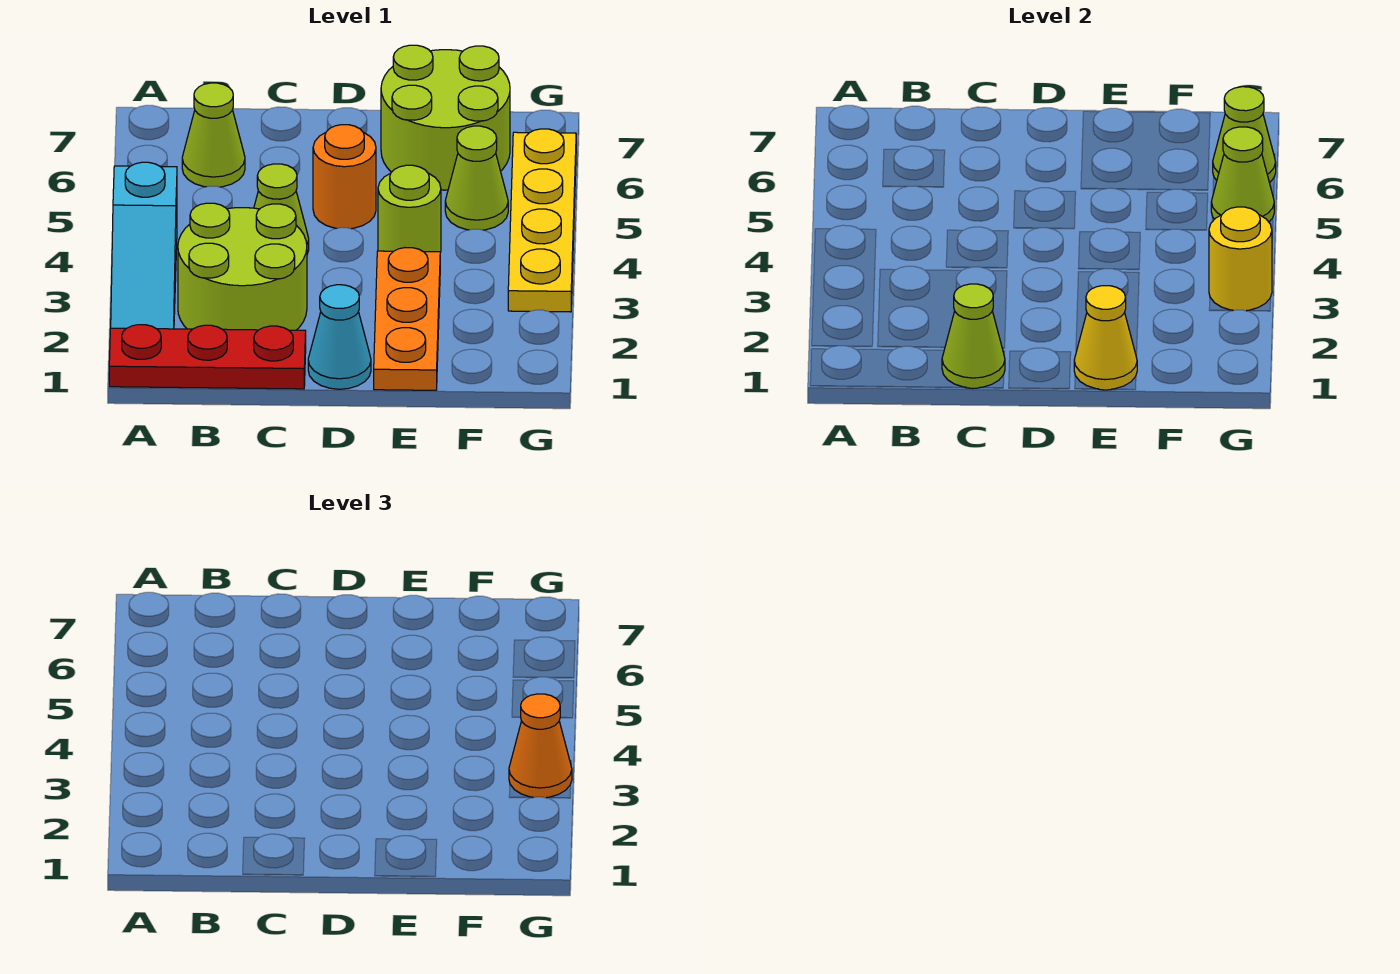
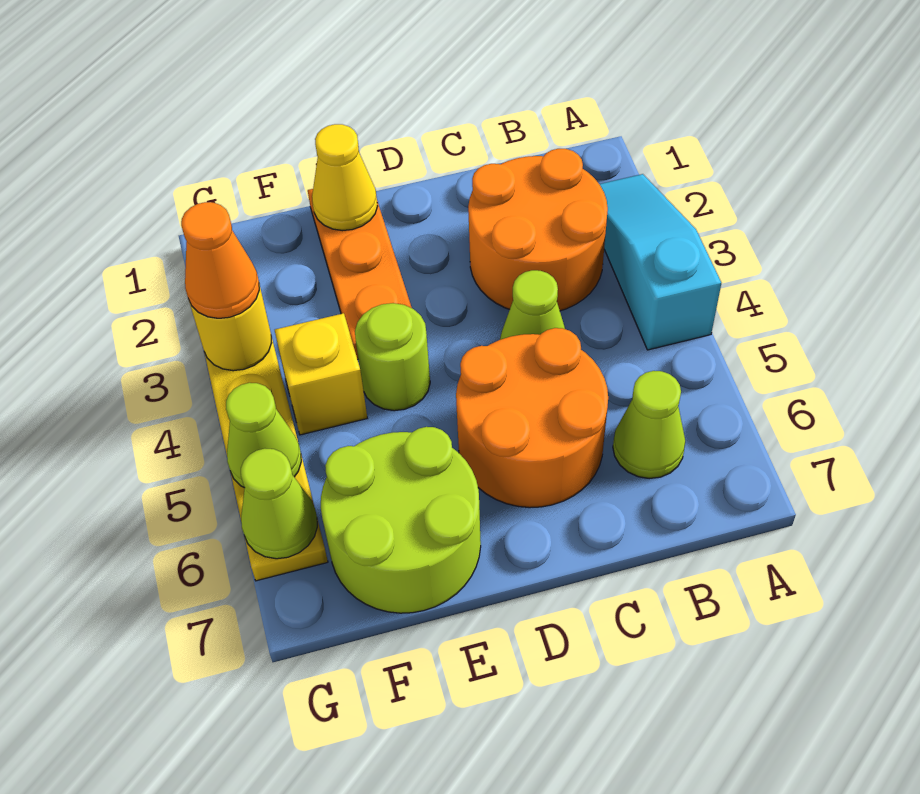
red 1x3 plate [109,325,306,389] -> none
lime 2x2 round brick [178,203,307,330] -> orange 2x2 round brick [468,149,608,311]
lime 1x1 cone [942,284,1005,389] -> none
cyan 1x1 cone [308,285,371,389] -> none
orange 1x1 round brick [313,125,376,229] -> orange 2x2 round brick [456,328,608,508]
none -> yellow 1x1 brick [275,313,367,435]
lime 1x1 cone [445,126,508,230] -> none

